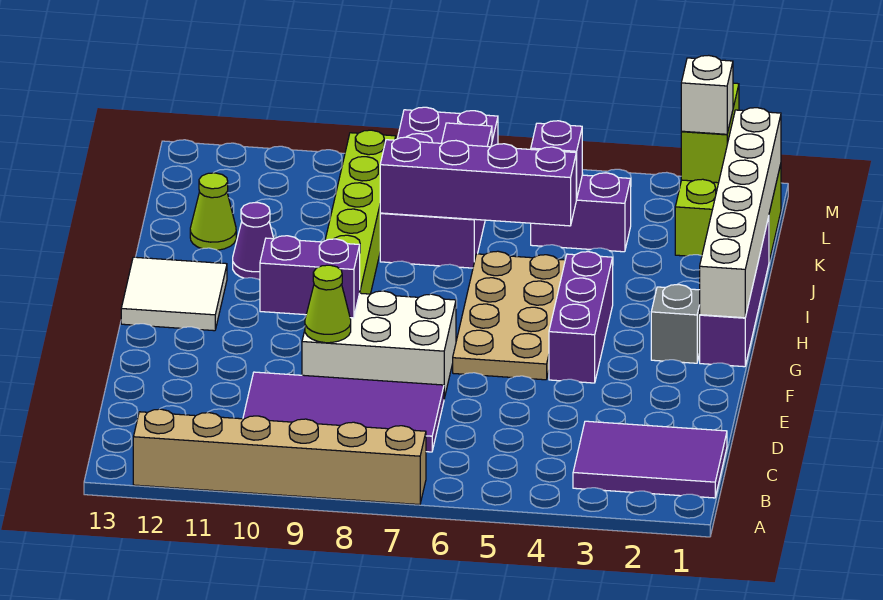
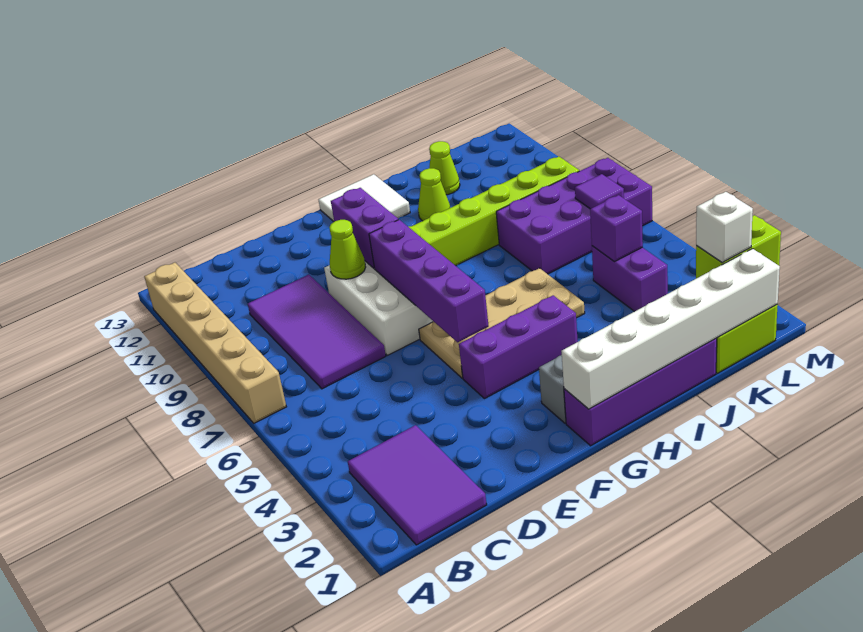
purple 1x1 cone [233,203,274,280] -> lime 1x1 cone [418,168,450,221]
purple 1x4 brick [380,137,576,226] -> purple 1x4 brick moved to [369,220,489,342]

